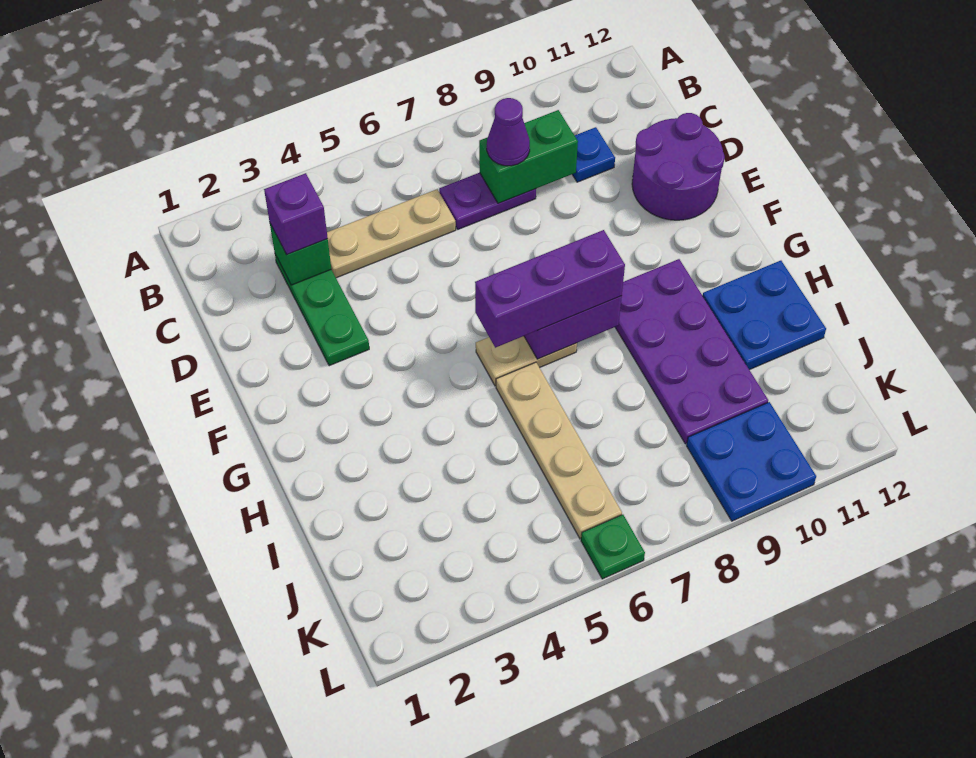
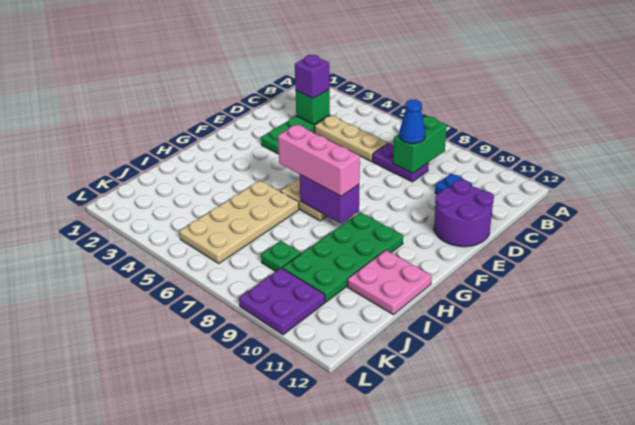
green 1x2 brick [479,110,578,203] -> green 1x2 brick turned to [393,116,447,173]
purple 1x1 cone [487,98,530,166] -> blue 1x1 cone [399,100,425,144]
purple 1x3 brick [475,230,625,348] -> pink 1x3 brick [278,124,360,196]
purple 2x4 plate [615,259,768,444] -> green 2x4 plate [282,212,403,302]
tan 1x4 plate [496,362,622,539] -> tan 2x4 plate [179,181,299,263]
blue 2x2 plate [703,261,826,370] -> pink 2x2 plate [348,250,432,315]
blue 2x2 plate [687,402,816,521] -> purple 2x2 plate [239,268,325,335]
green 1x1 plate [581,515,645,579] -> green 1x1 plate moved to [261,241,301,271]

